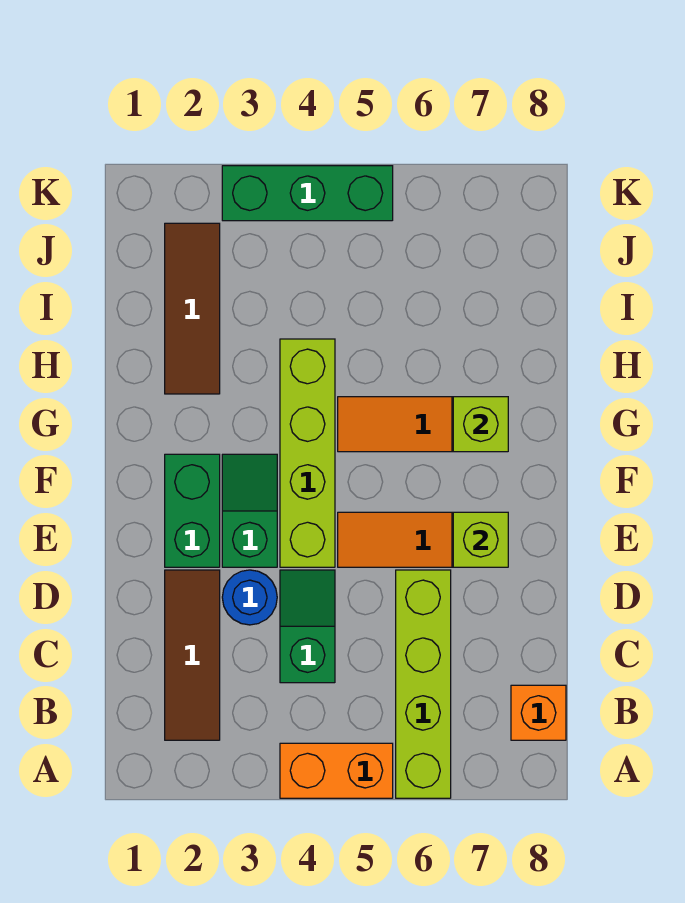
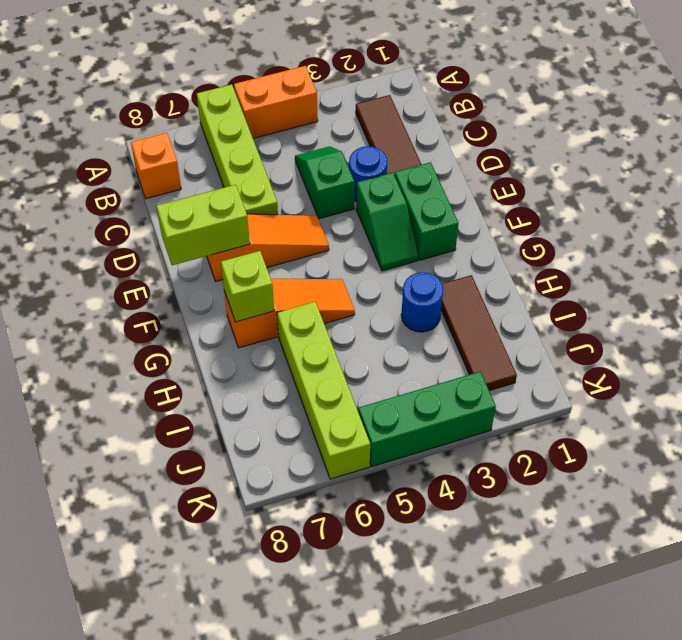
green 1x2 slope [280,570,335,683] -> green 1x2 slope turned to [295,146,354,219]
lime 1x4 brick [280,339,335,567] -> lime 1x4 brick moved to [277,302,370,479]
lime 1x1 brick [453,512,508,567] -> lime 1x2 brick [156,185,250,265]
none -> blue 1x1 round brick [401,272,443,332]

